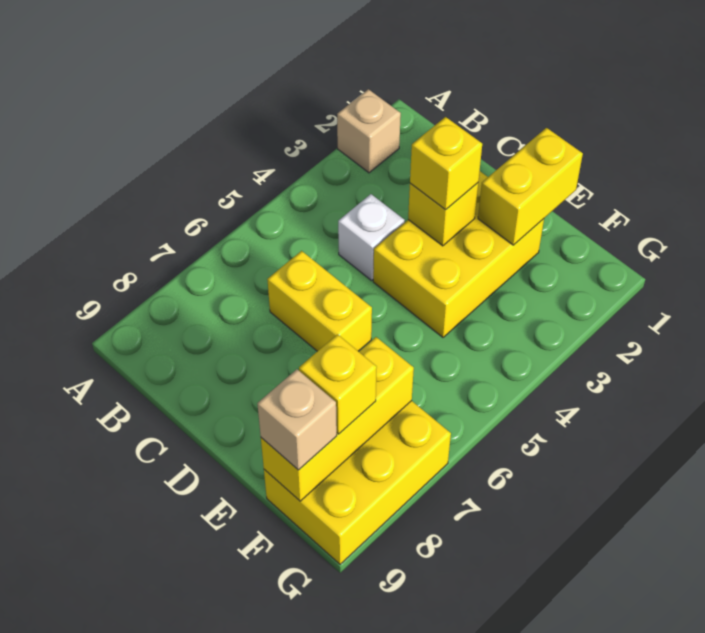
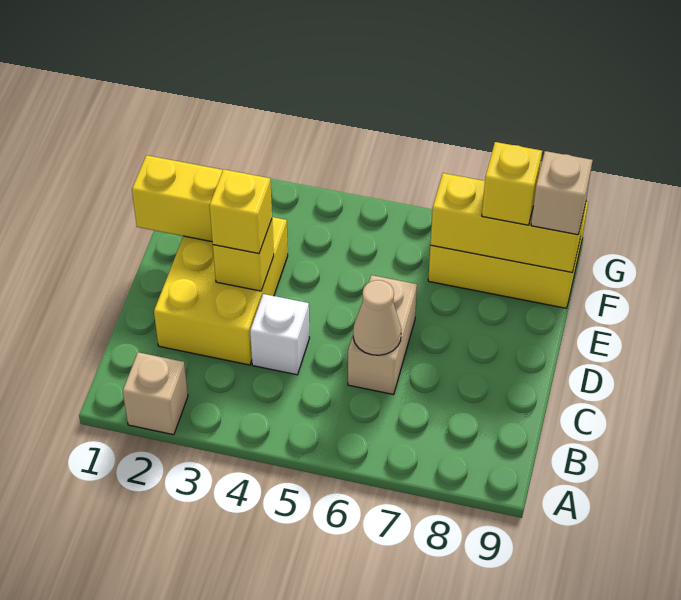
yellow 1x2 brick [267,251,372,351] -> tan 1x2 brick [348,275,417,394]
none -> tan 1x1 cone [353,280,401,355]
yellow 2x3 brick [373,172,544,337] -> yellow 2x3 brick turned to [154,217,288,365]

